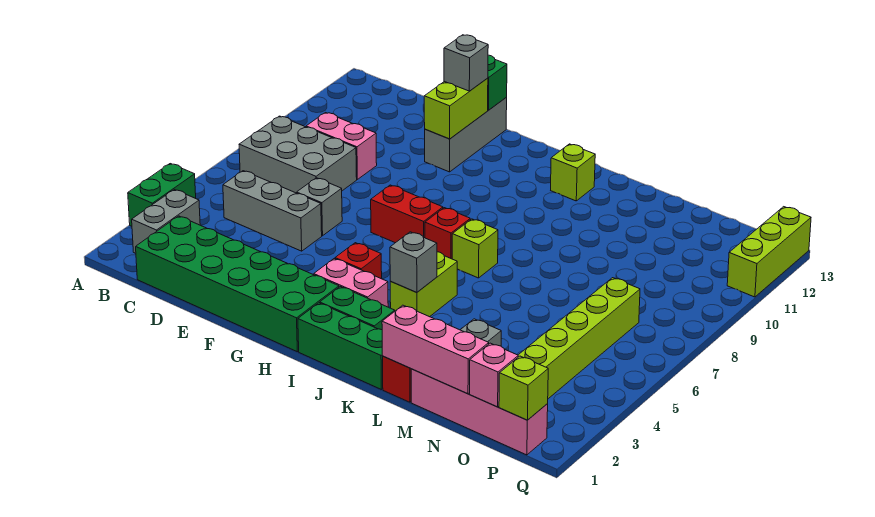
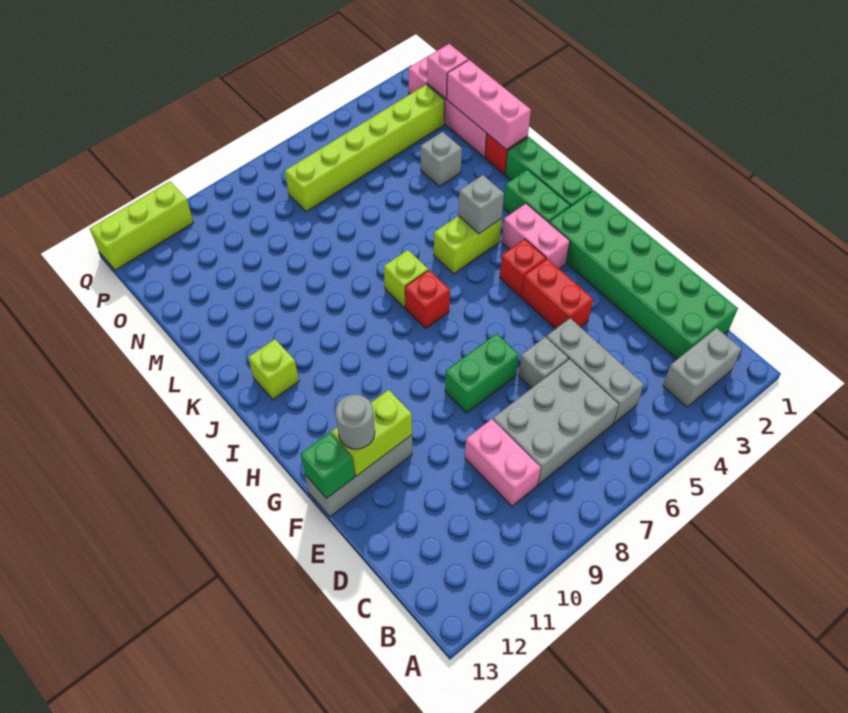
green 1x2 brick [128,164,196,226] -> green 1x2 brick moved to [445,334,519,413]
grey 2x3 brick [239,116,357,193] -> grey 2x3 brick turned to [493,359,619,485]
grey 1x1 brick [444,35,488,91] -> grey 1x1 round brick [335,394,375,449]
red 1x2 brick [371,185,443,243] -> red 1x2 brick moved to [522,259,593,329]
lime 1x1 brick [499,356,548,420] -> none

